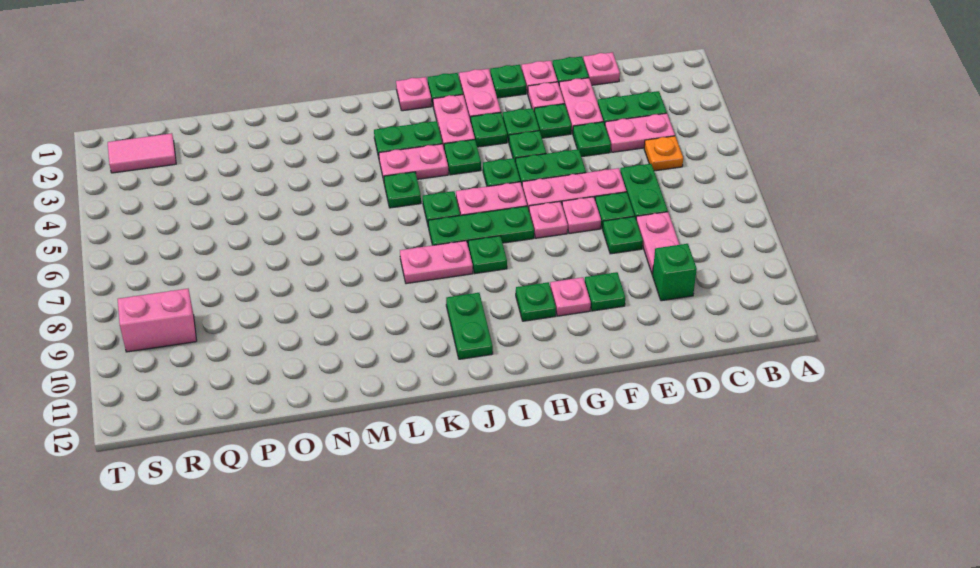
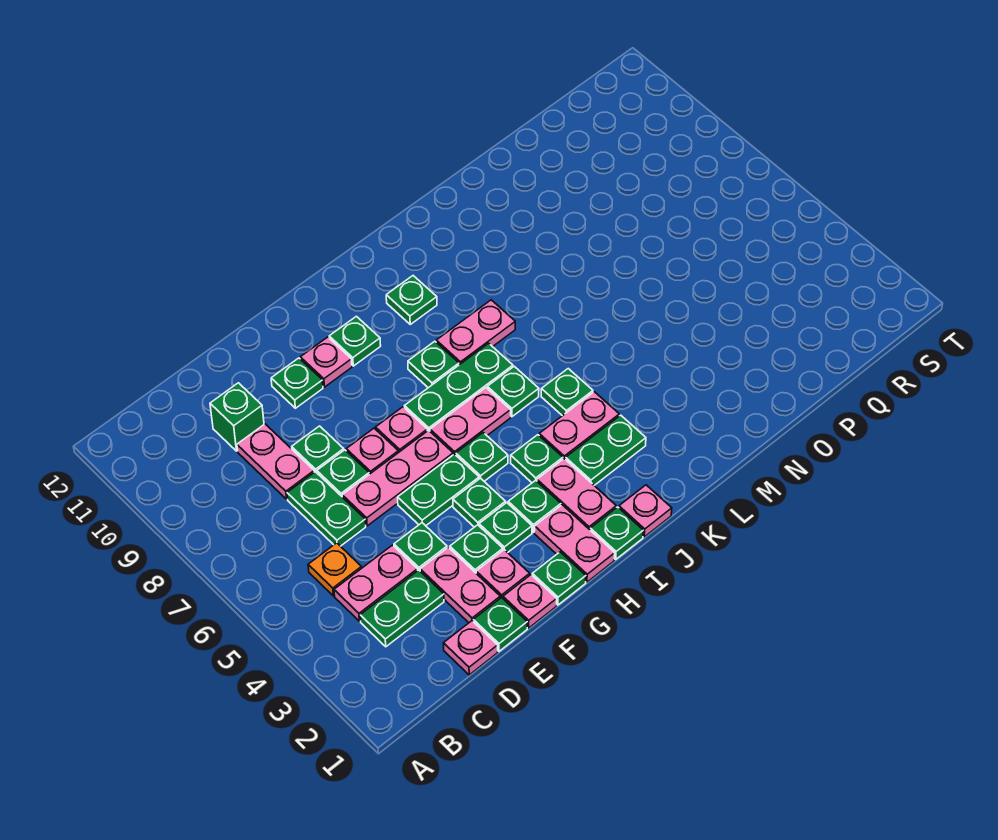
green 1x2 plate [446,293,493,359] -> green 1x1 plate [386,276,437,324]
pink 1x2 tile [108,133,176,173] -> none
pink 1x2 brick [118,289,197,352] -> none

